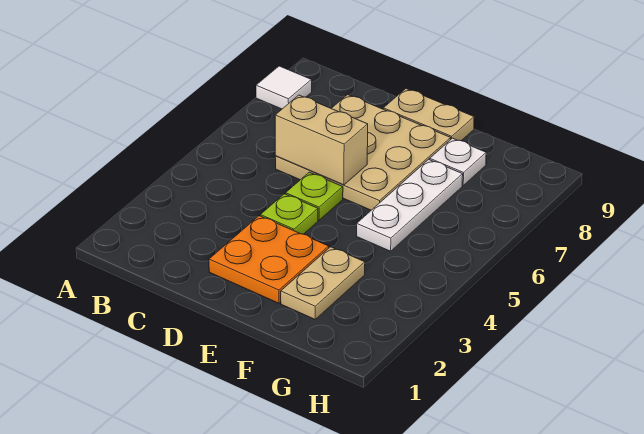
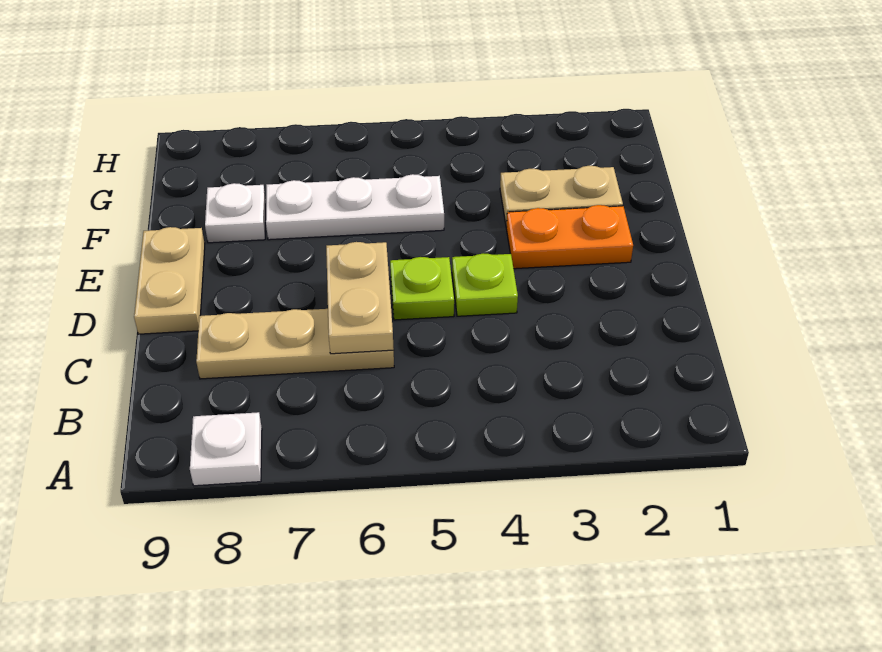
white 1x1 tile [256,66,312,109] -> white 1x1 plate [190,412,262,486]
tan 3x3 plate [275,95,451,210] -> tan 1x3 plate [196,309,394,379]
tan 1x2 brick [275,95,368,185] -> tan 1x2 plate [326,242,394,354]
orange 2x2 plate [209,216,329,303] -> orange 1x2 plate [506,205,633,269]

